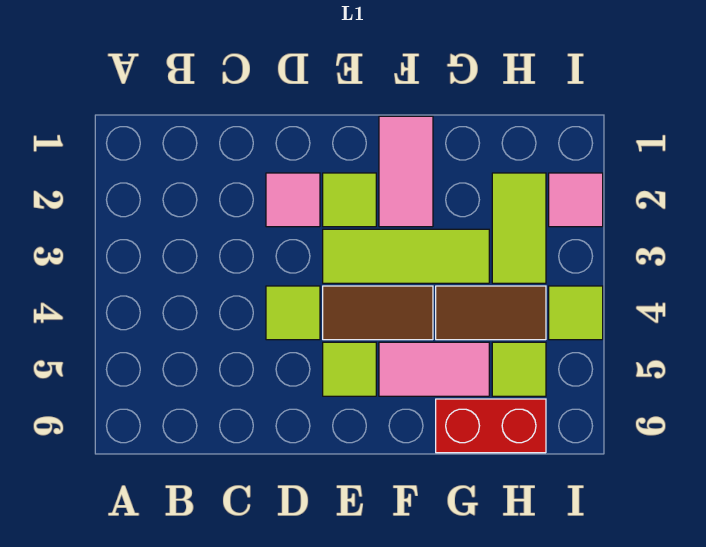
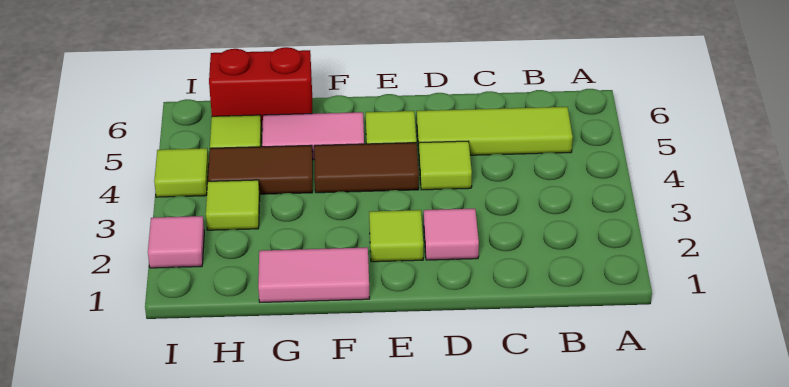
lime 1x3 tile [323,229,489,283] -> lime 1x3 tile moved to [417,107,573,155]
pink 1x2 tile [379,116,433,227] -> pink 1x2 tile turned to [258,247,370,302]
lime 1x2 tile [492,173,546,283] -> lime 1x1 tile [206,180,260,230]

